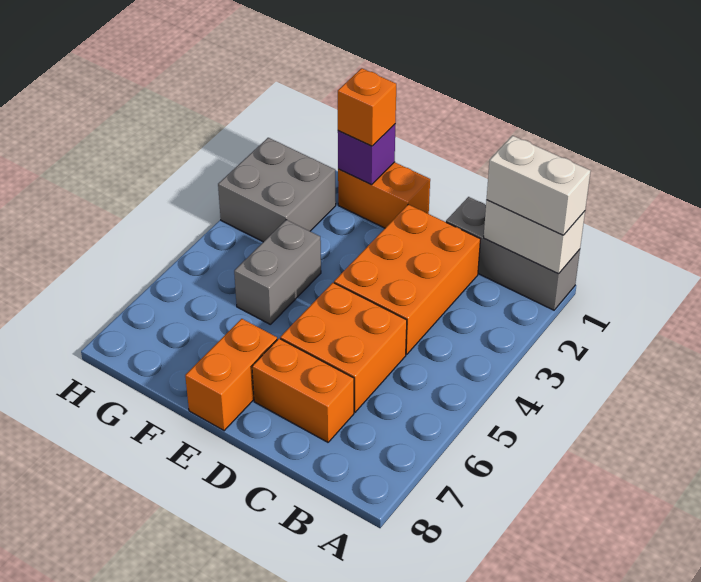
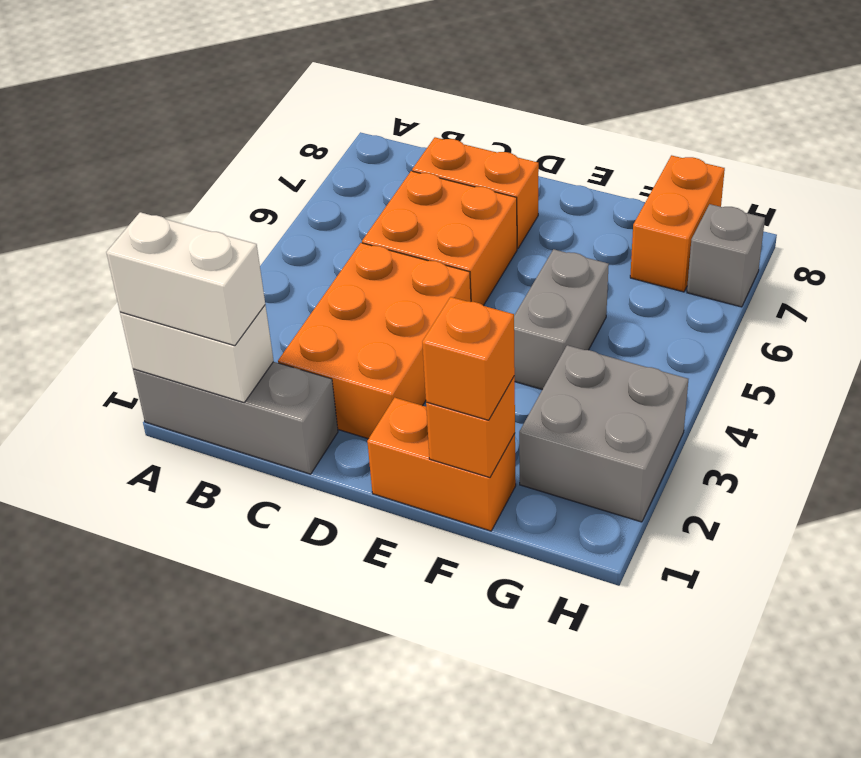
orange 1x2 brick [185,319,277,431] -> orange 1x2 brick moved to [630,155,725,292]
purple 1x1 brick [338,124,395,185] -> orange 1x1 brick [426,376,515,478]
none -> grey 1x1 brick [687,204,765,307]

